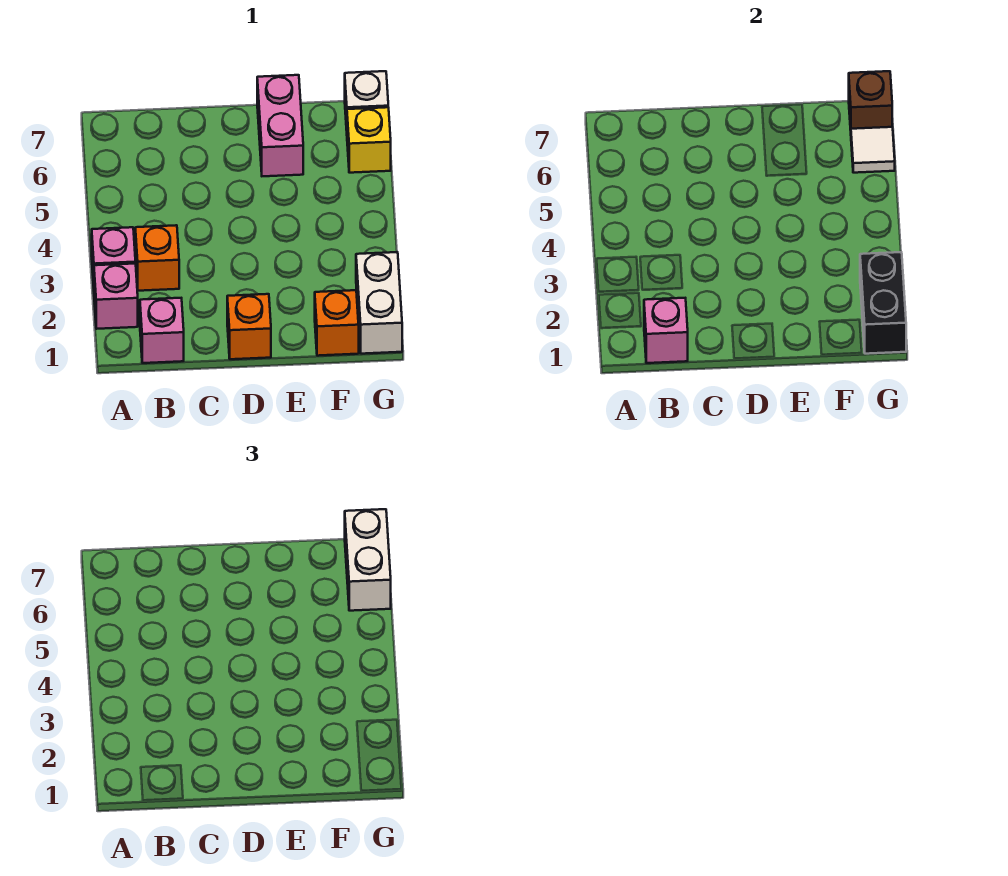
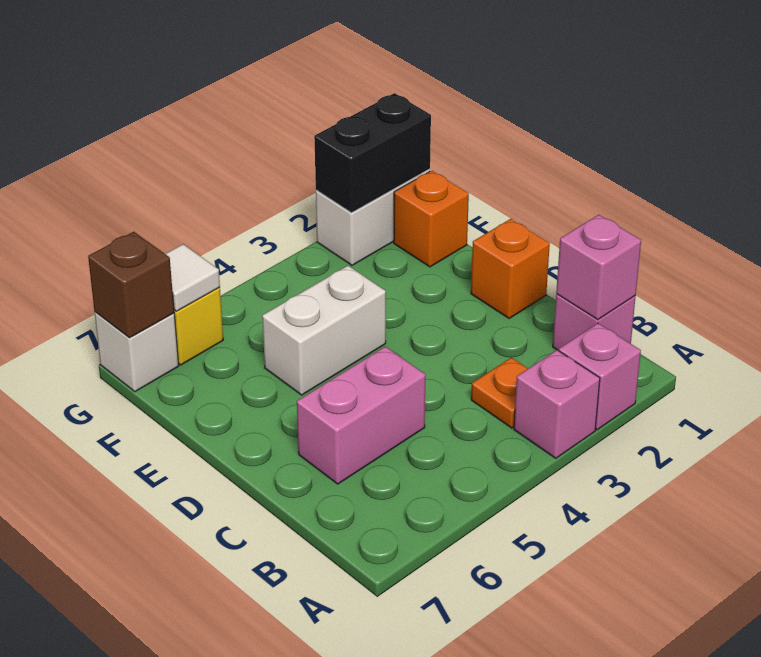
orange 1x1 brick [135,225,179,291] -> orange 1x1 plate [471,358,528,428]
pink 1x2 brick [257,75,303,176] -> pink 1x2 brick moved to [297,347,426,484]
white 1x2 brick [345,509,391,611] -> white 1x2 brick moved to [262,266,386,395]

